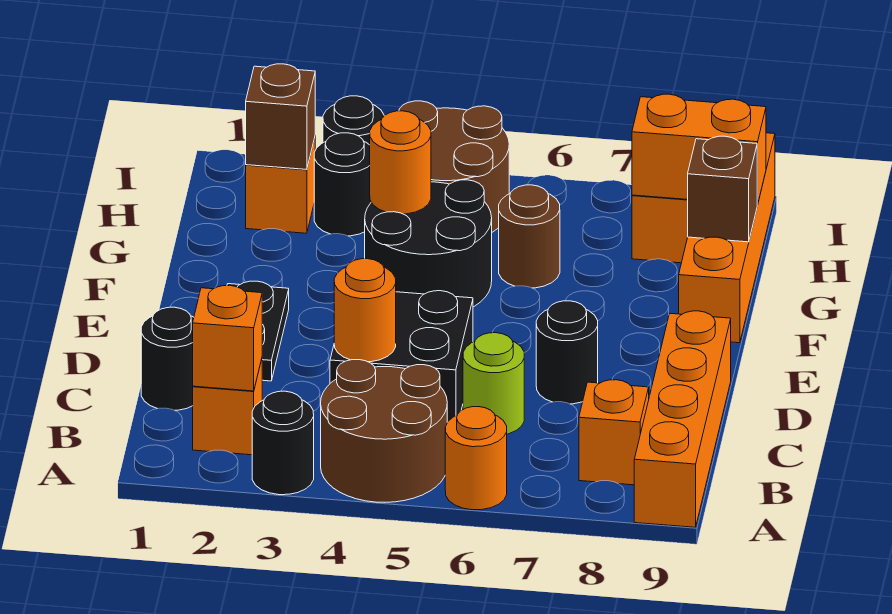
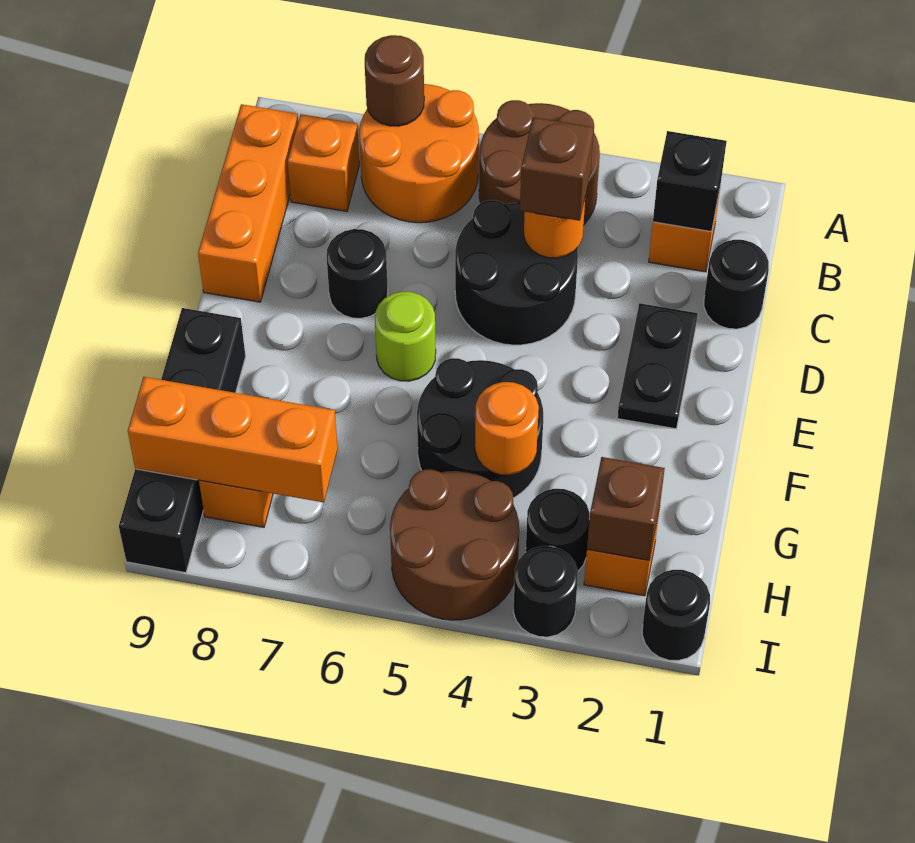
black 1x1 round brick [252,391,314,495] -> black 1x1 round brick moved to [642,570,710,661]
orange 1x1 round brick [445,407,507,510] -> orange 2x2 round brick [359,84,479,223]
orange 1x4 brick [634,311,731,527] -> orange 1x3 brick [198,104,298,302]
orange 1x1 brick [193,285,262,391] -> black 1x1 brick [653,131,727,232]
black 2x2 brick [330,291,473,422] -> black 2x2 round brick [455,200,578,345]
lime 1x1 round brick [463,333,524,434] -> lime 1x1 round brick moved to [375,292,436,381]
orange 1x4 brick [679,133,775,343] -> black 1x4 brick [119,308,246,573]
brown 1x1 round brick [499,185,560,288] -> brown 1x1 round brick moved to [365,35,424,126]
brown 1x1 brick [688,136,757,242] -> brown 1x1 brick moved to [520,117,594,221]
orange 1x2 brick [632,94,766,205] -> orange 1x3 brick [128,377,338,503]

